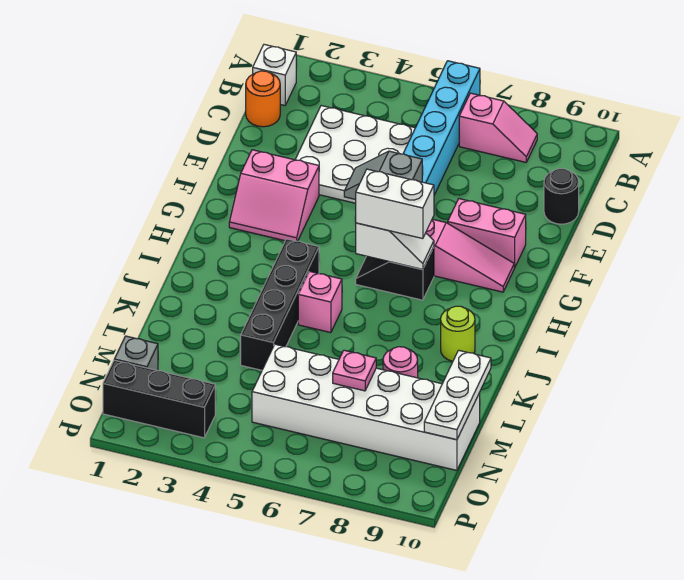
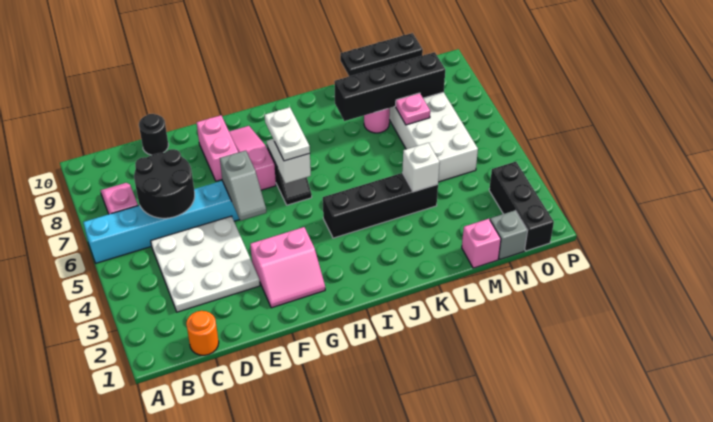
white 1x1 brick [253,44,296,105] -> white 1x1 brick moved to [402,143,440,192]
none -> black 2x2 round brick [134,149,195,218]
pink 2x2 slope [229,150,319,241] -> pink 2x2 slope turned to [250,227,325,308]
white 1x2 brick [356,169,434,239] -> white 1x2 plate [265,107,310,161]
pink 1x1 brick [298,271,342,333] -> pink 1x1 brick moved to [462,219,501,268]
lime 1x1 round brick [441,306,475,361] -> none
none -> black 1x4 brick [334,52,445,121]
white 1x3 plate [424,350,491,440] -> black 1x3 plate [340,33,423,76]

